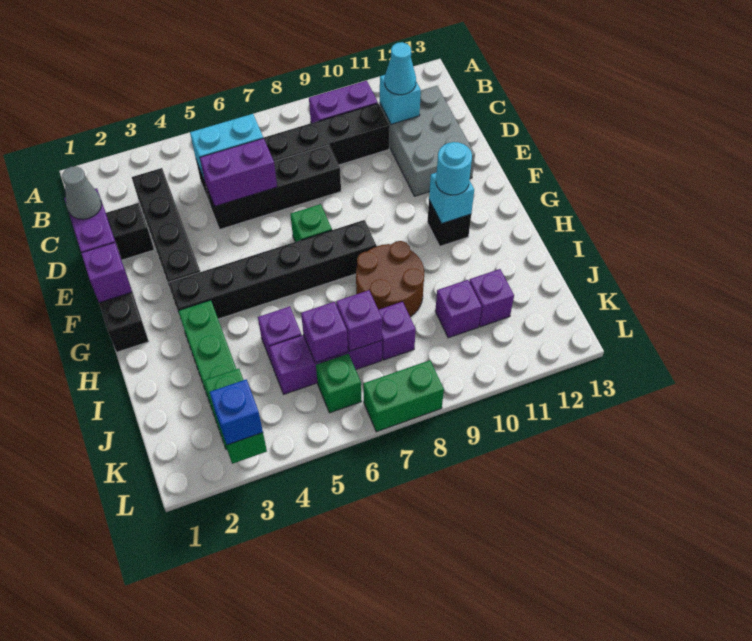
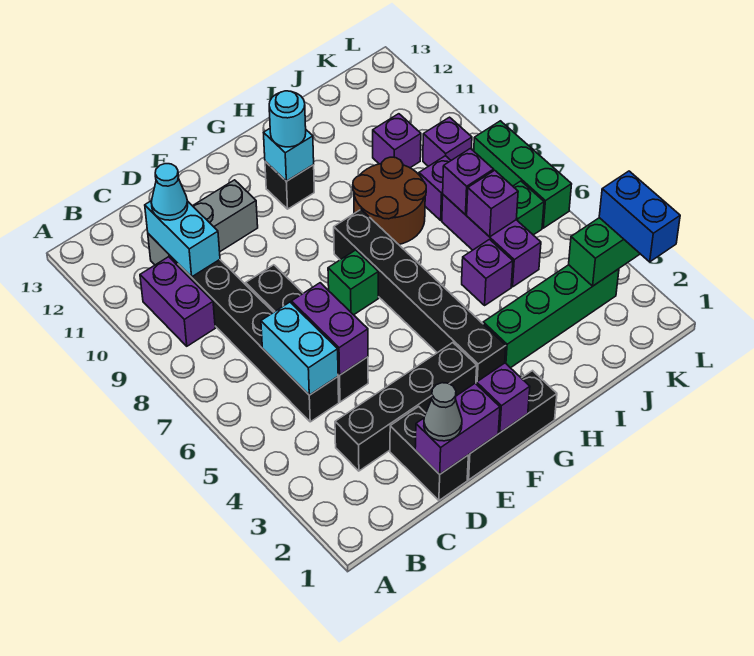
grey 2x3 brick [379,86,475,196] -> grey 1x3 brick [148,180,258,265]
cyan 1x1 brick [380,75,421,124] -> cyan 1x2 brick [145,201,220,277]
purple 1x1 brick [469,269,514,327] -> purple 1x1 brick moved to [423,117,472,166]
blue 1x1 brick [210,380,263,445] -> blue 1x2 brick [599,171,680,262]
green 1x2 brick [363,360,444,432] -> green 1x3 brick [474,121,572,228]

